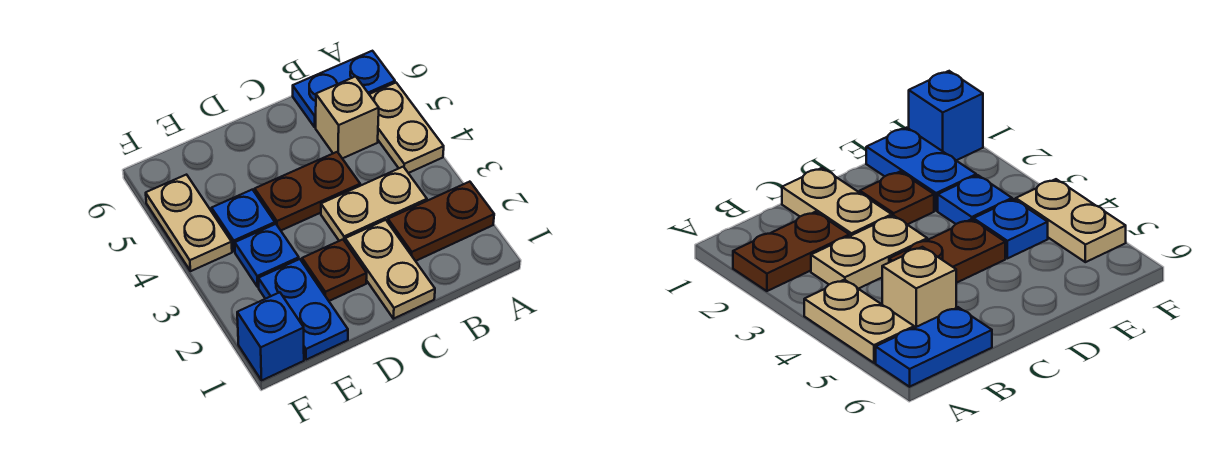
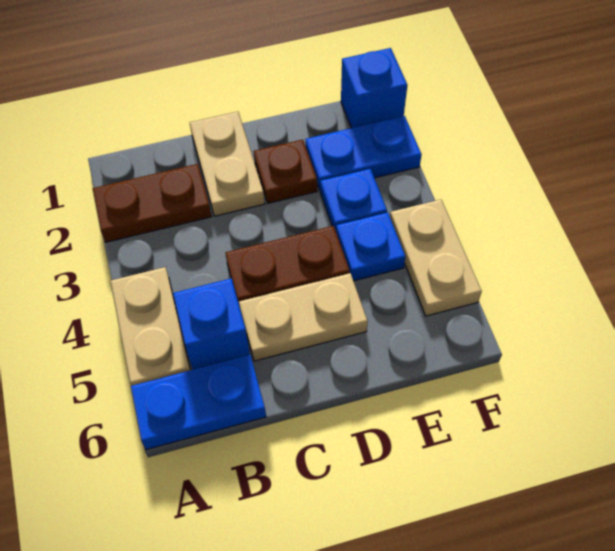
tan 1x2 plate [321,167,427,241] -> tan 1x2 plate moved to [239,273,368,361]
tan 1x1 brick [316,76,379,159] -> blue 1x1 brick [173,278,250,370]
blue 1x2 plate [258,259,348,360] -> blue 1x2 plate turned to [306,116,422,190]

